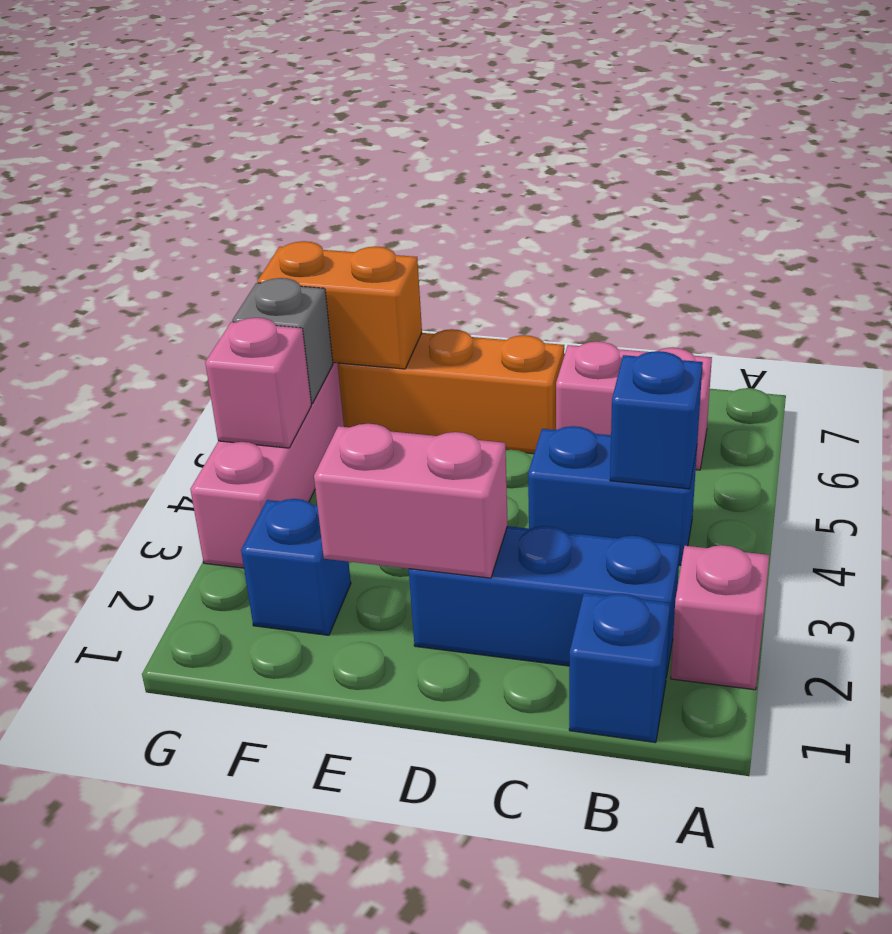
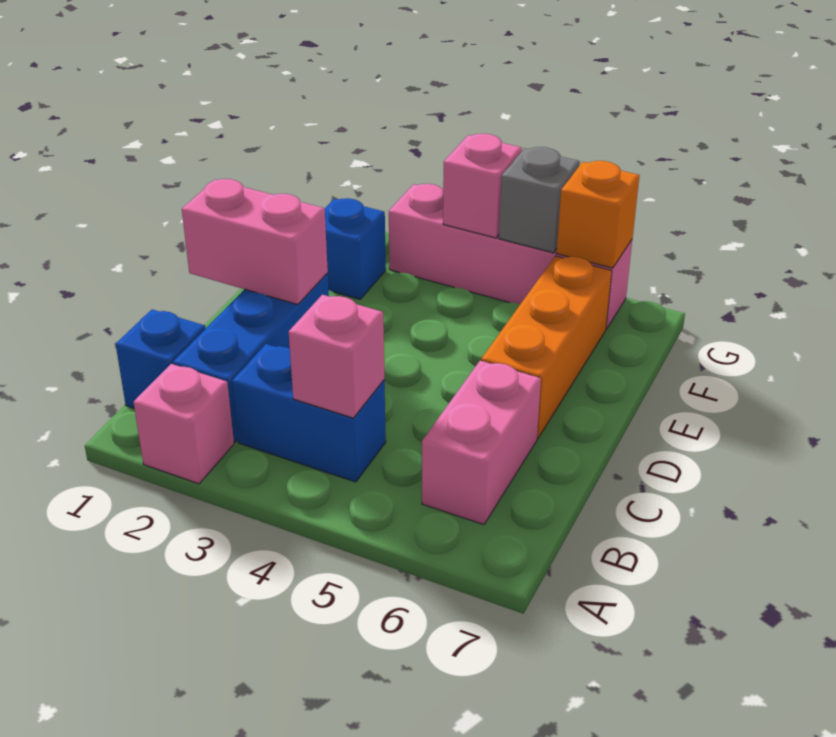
blue 1x2 brick [528,426,697,565] -> blue 1x2 brick turned to [232,344,386,482]
blue 1x1 brick [610,351,703,489] -> pink 1x1 brick [289,295,384,418]
pink 1x2 brick [314,424,508,578] -> pink 1x2 brick turned to [182,179,328,305]
orange 1x2 brick [257,241,422,369] -> orange 1x1 brick [557,161,640,268]

